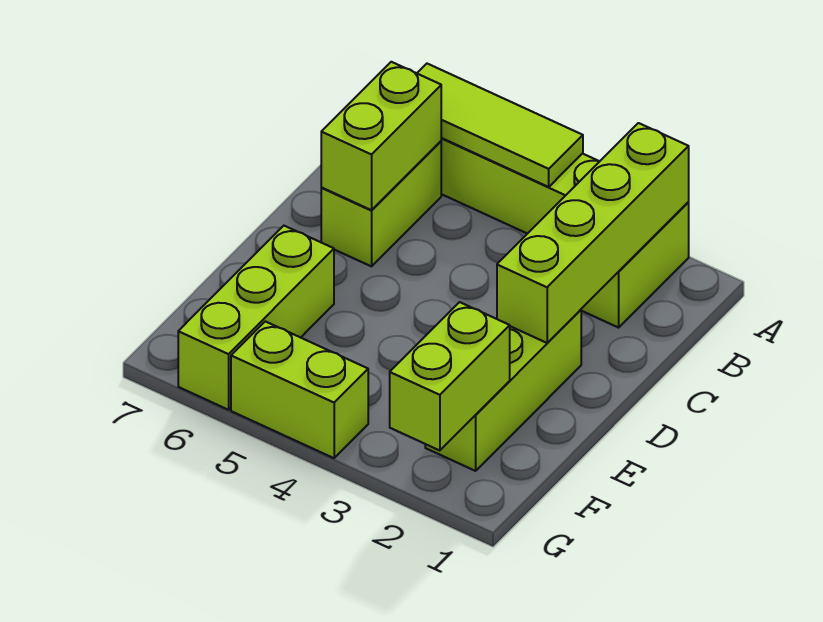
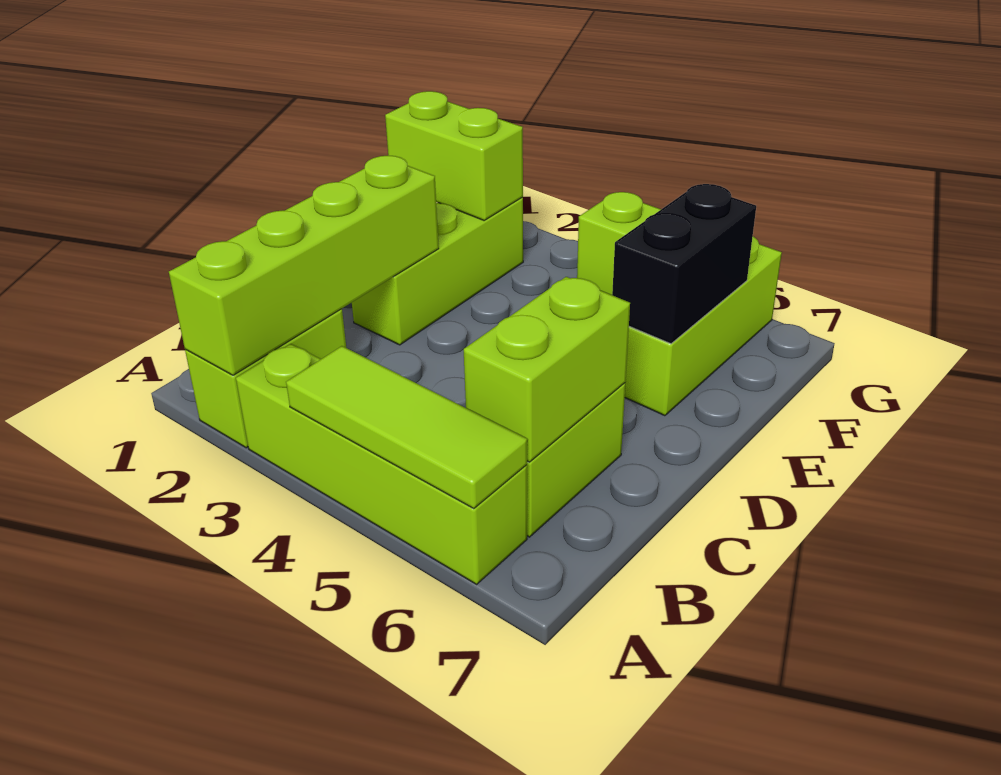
none -> black 1x2 brick [612,184,756,344]
lime 1x2 brick [390,302,510,451] -> lime 1x2 brick turned to [385,91,523,220]

